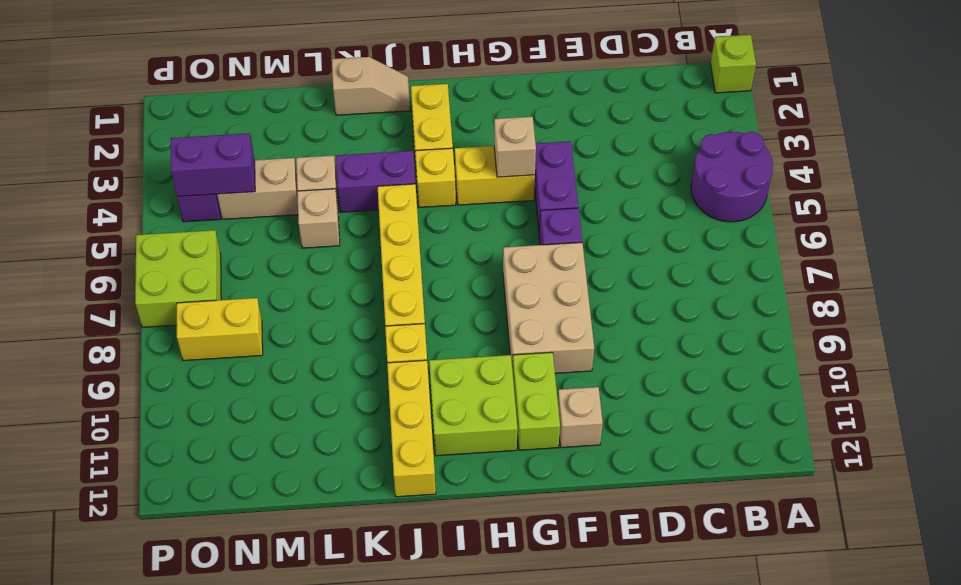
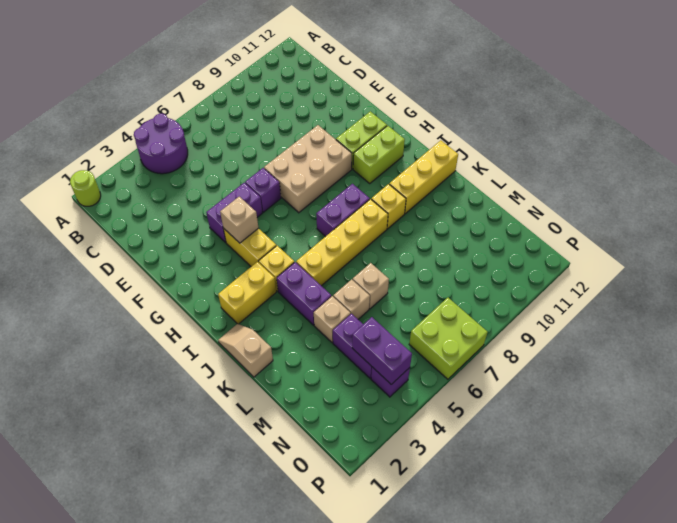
lime 1x1 brick [711,35,756,93] -> lime 1x1 round brick [70,170,101,206]
tan 1x1 brick [558,387,603,448] -> tan 1x1 brick moved to [353,263,389,309]
lime 2x2 brick [429,355,518,456] -> lime 1x2 brick [353,126,405,183]
none -> purple 1x2 brick [316,184,370,237]
tan 1x2 brick [217,158,298,219] -> purple 1x2 brick [333,314,372,378]
yellow 1x2 brick [177,298,263,361] -> none

